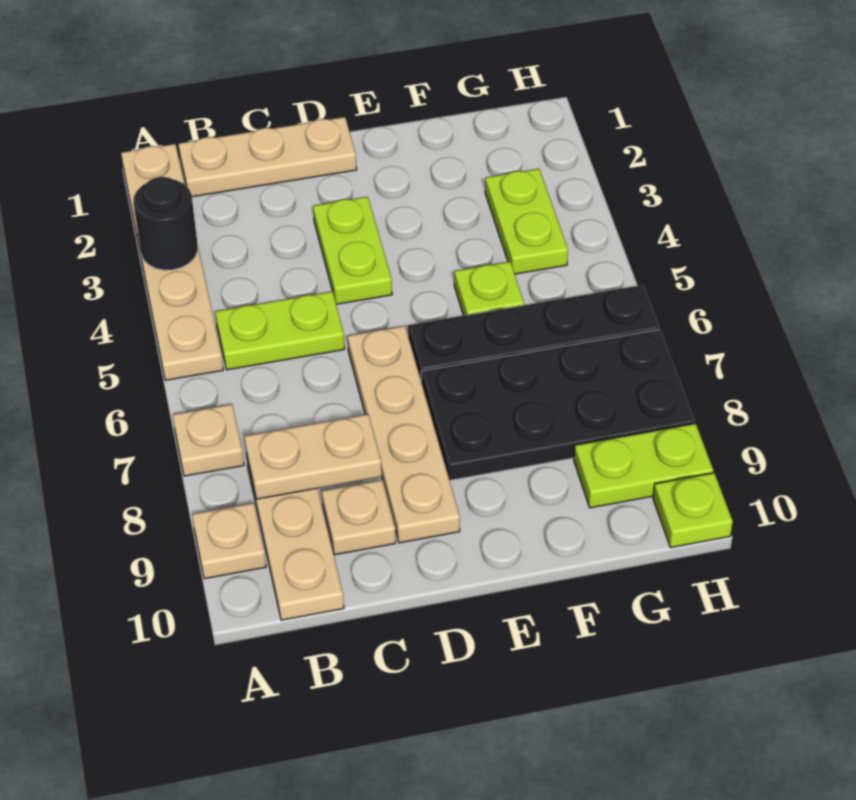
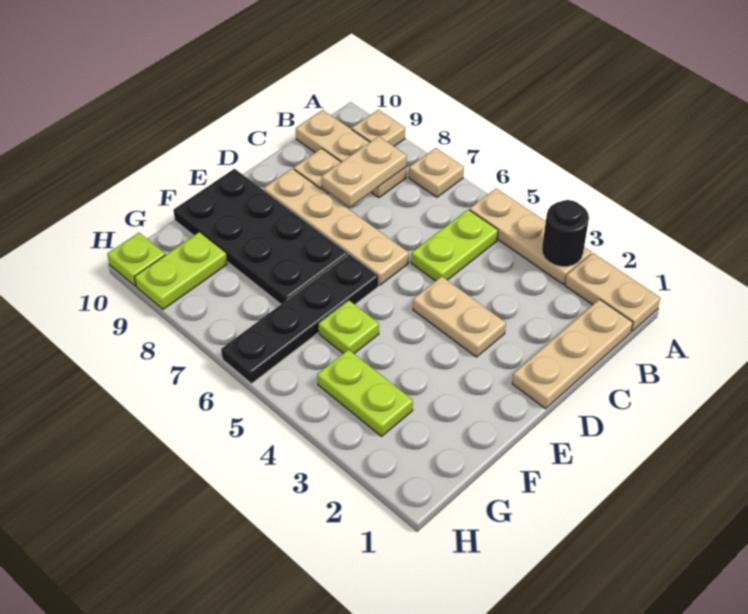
lime 1x2 plate [313,197,392,304] -> tan 1x2 plate [413,277,506,357]
black 2x4 plate [421,330,695,480] -> black 2x4 plate turned to [173,169,348,304]

